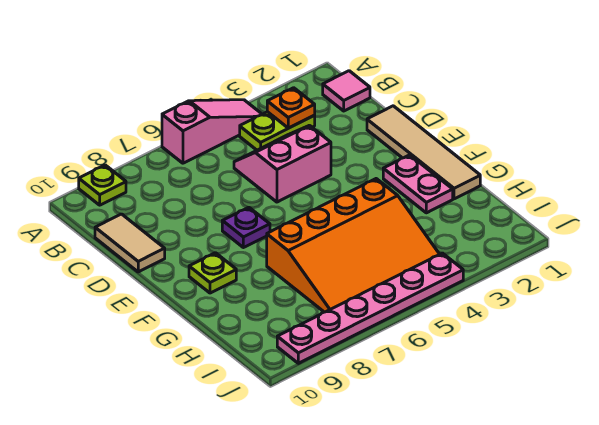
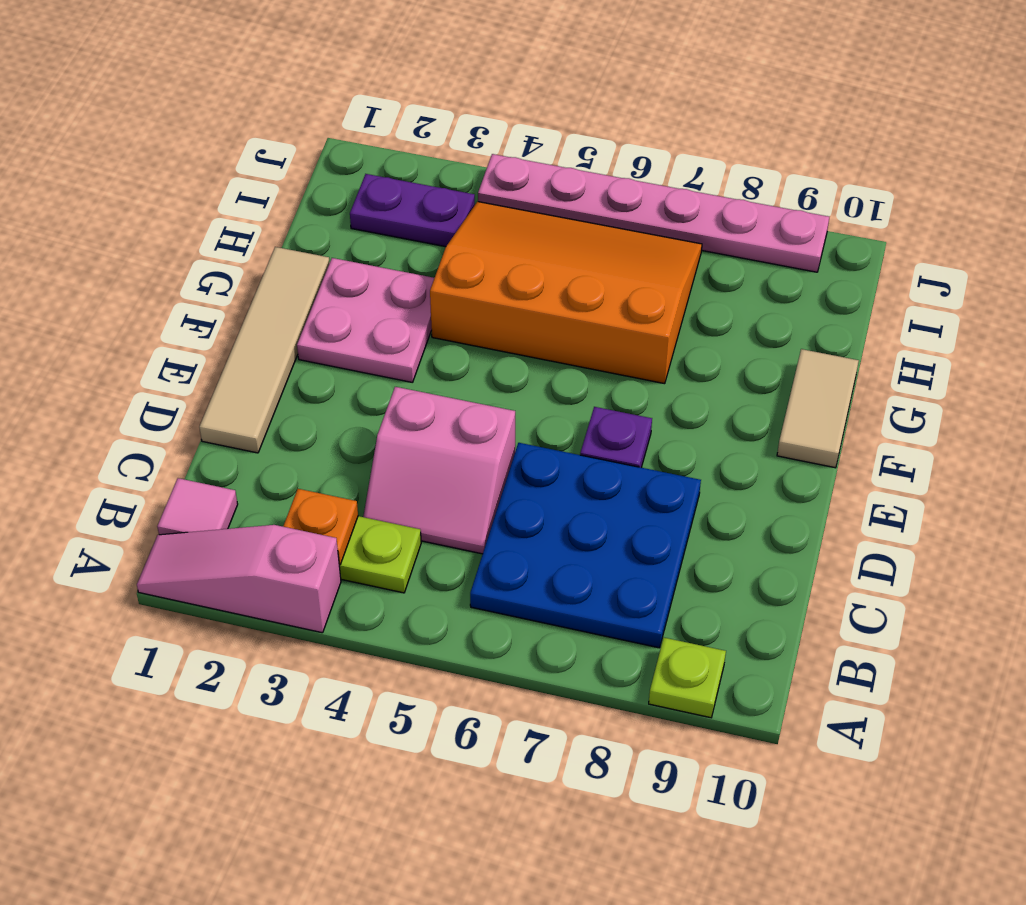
pink 1x3 slope [162,100,262,163] -> pink 1x3 slope moved to [137,525,341,633]
none -> blue 3x3 plate [470,443,701,648]
tan 1x2 tile [95,214,165,272] -> tan 1x2 tile moved to [777,349,859,468]
pink 1x2 plate [383,155,453,213] -> pink 2x2 plate [297,258,434,383]
lime 1x1 plate [189,253,236,293] -> none
none -> purple 1x2 plate [350,174,475,247]

